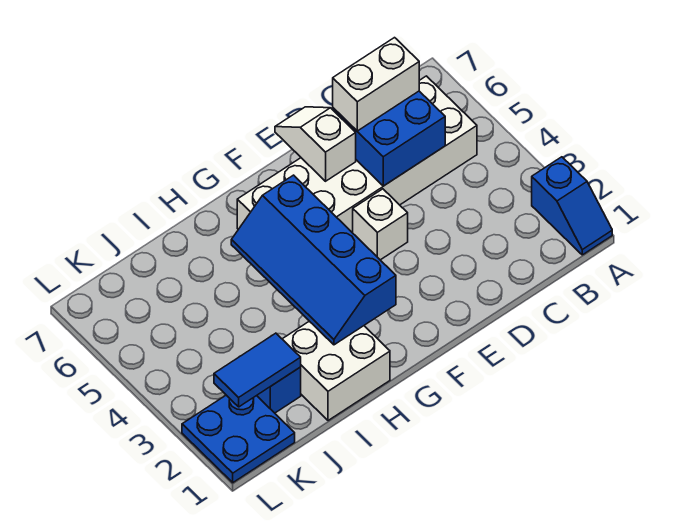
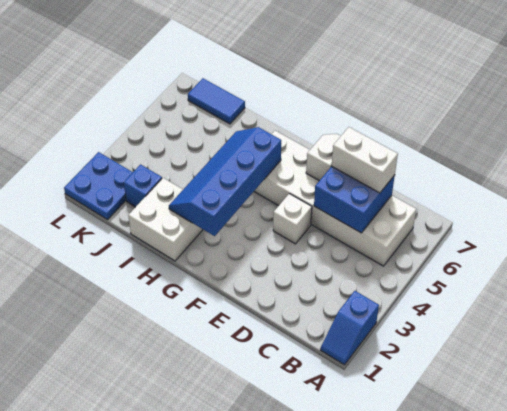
blue 1x2 tile [214,333,301,407] -> blue 1x2 tile moved to [188,78,245,124]

